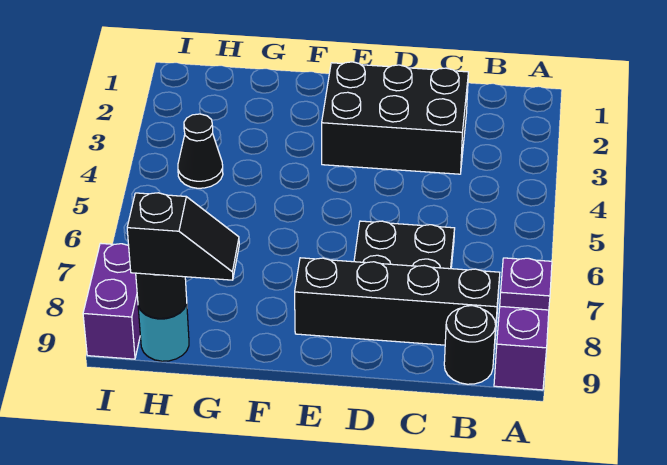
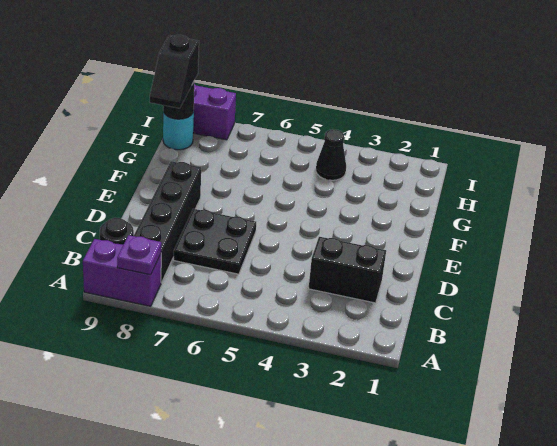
black 2x3 brick [322,62,468,174] -> black 1x2 brick [309,237,386,303]

